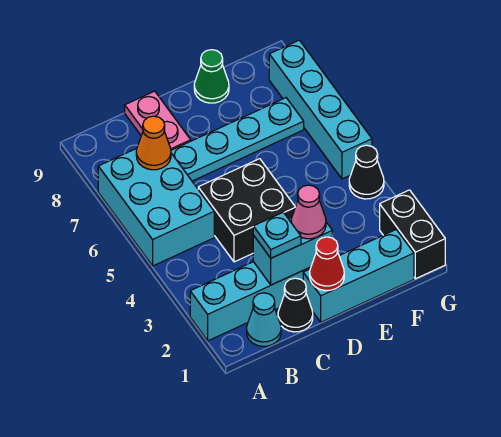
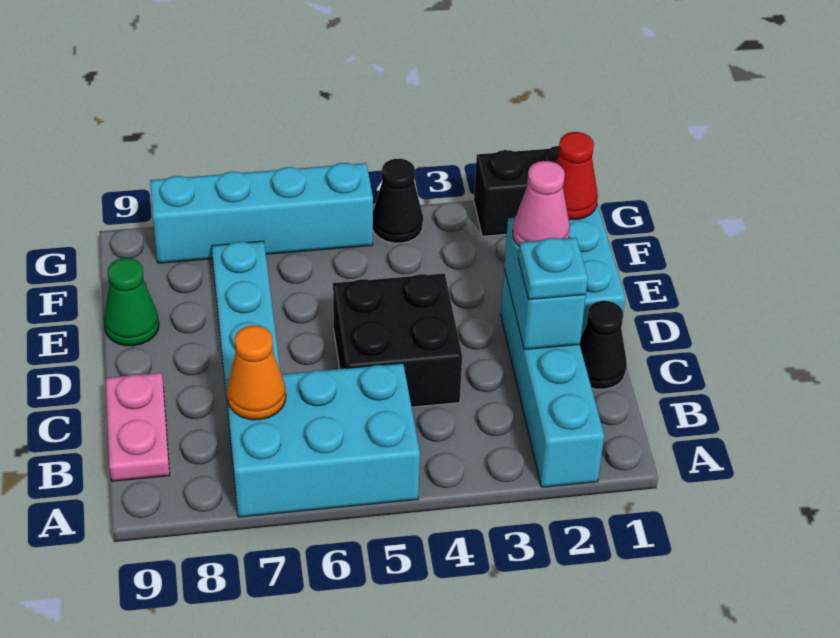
cyan 1x1 cone [247,293,281,346] -> none
pink 1x2 plate [125,91,191,150] -> pink 1x2 plate turned to [106,373,170,481]
red 1x1 cone [310,237,344,291] -> red 1x1 cone moved to [556,132,598,220]

